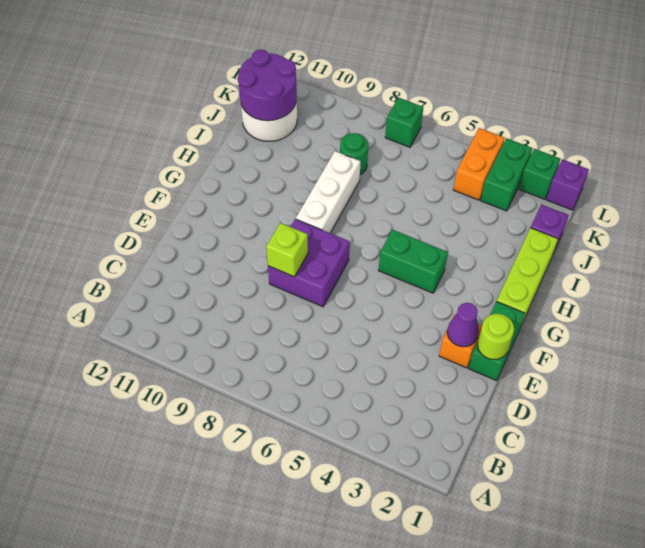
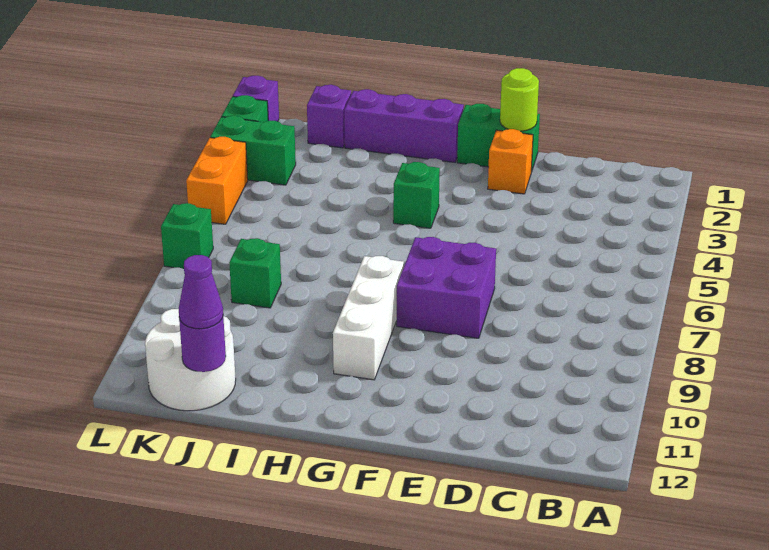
purple 1x1 cone [447,303,479,347] -> purple 1x1 cone moved to [179,255,223,329]
lime 1x1 brick [266,223,308,277] -> none
lime 1x3 brick [497,228,558,325] -> purple 1x3 brick [344,89,464,162]
green 1x2 brick [378,230,448,293] -> green 1x1 brick [393,162,440,228]
white 1x3 brick [296,151,361,233] -> white 1x3 brick turned to [333,256,404,380]
green 1x1 round brick [340,133,368,175] -> green 1x1 brick [229,238,281,308]
purple 2x2 round brick [238,50,297,121] -> purple 1x1 round brick [179,318,226,372]
orange 1x2 brick [454,128,505,200] -> orange 1x2 brick turned to [186,137,248,224]

